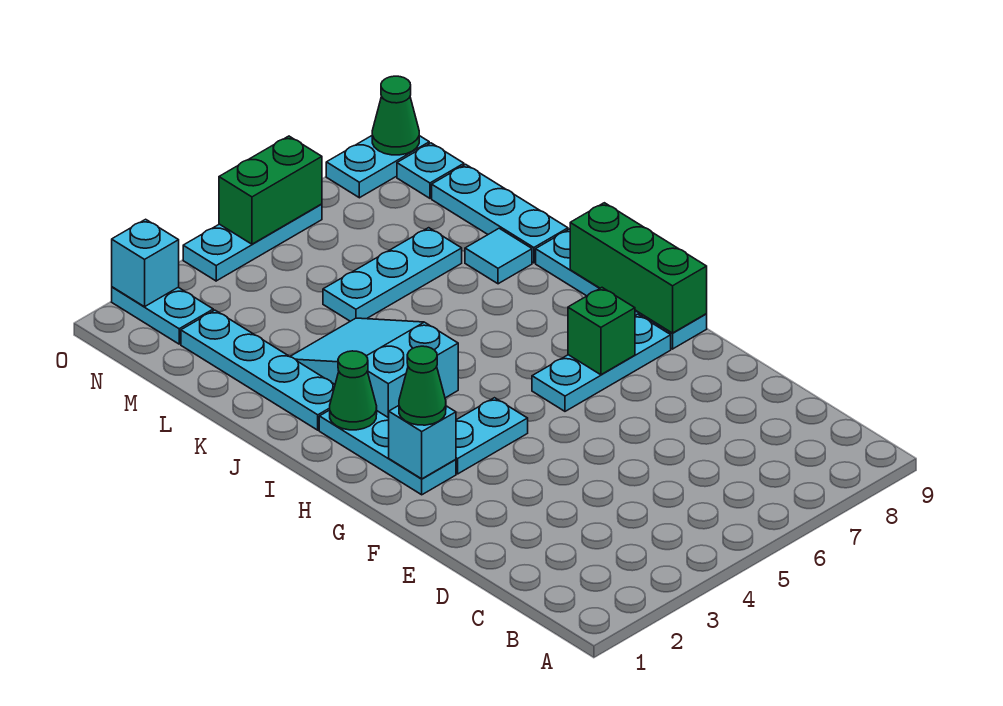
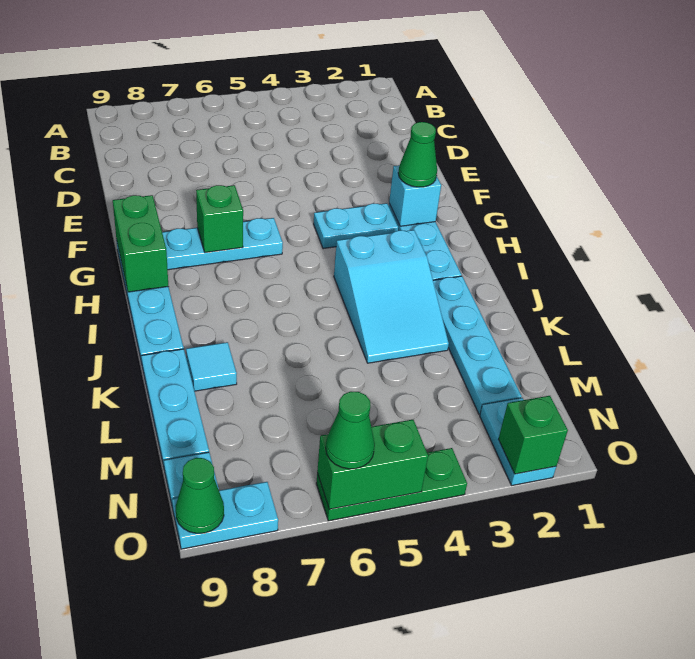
green 1x3 brick [570,203,707,333] -> green 1x2 brick [113,195,168,292]
green 1x1 cone [330,351,377,430] -> green 1x1 cone moved to [326,392,375,469]
cyan 1x3 plate [323,228,462,321] -> none
cyan 1x1 brick [112,219,179,307] -> green 1x1 brick [498,396,568,474]
cyan 1x3 plate [183,204,322,281] -> green 1x3 plate [316,448,467,521]

